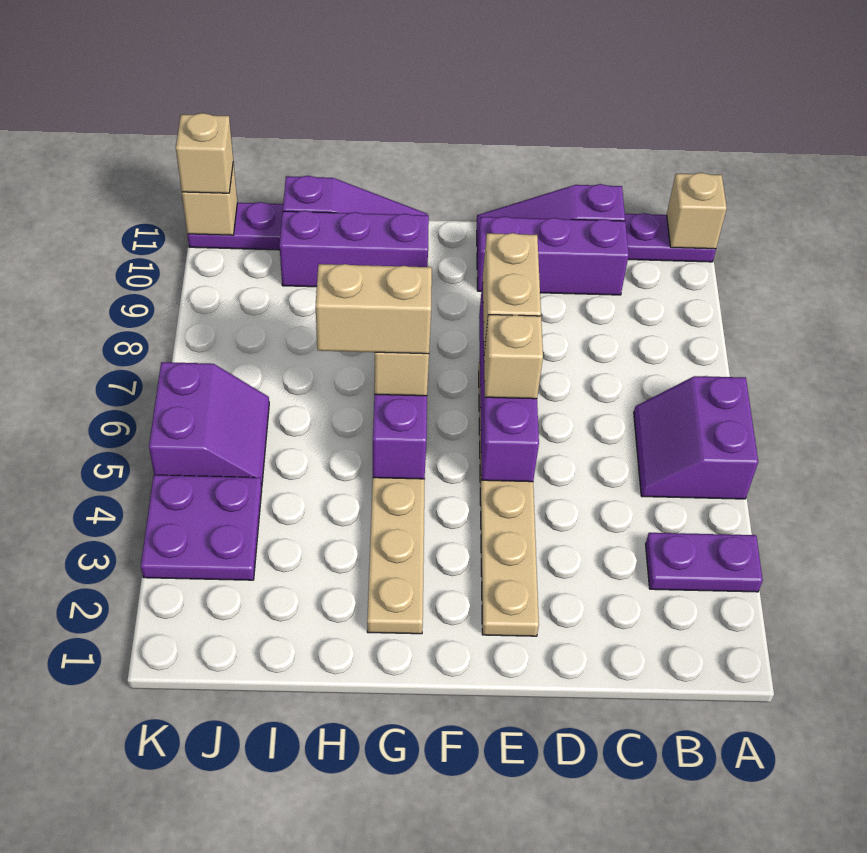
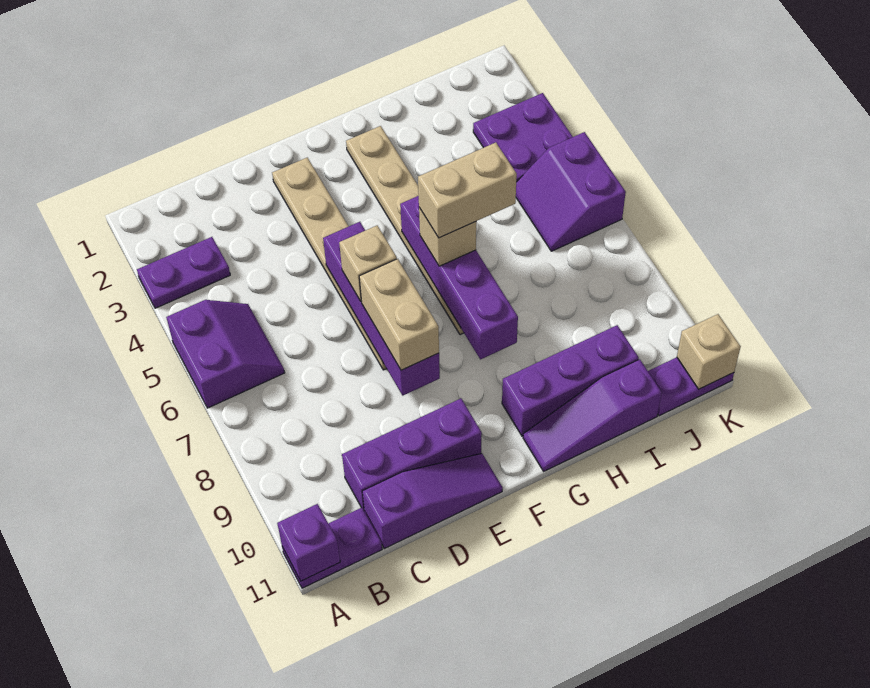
tan 1x1 brick [667,173,727,249] -> purple 1x1 brick [277,504,340,581]
tan 1x1 brick [176,113,233,193] -> none

